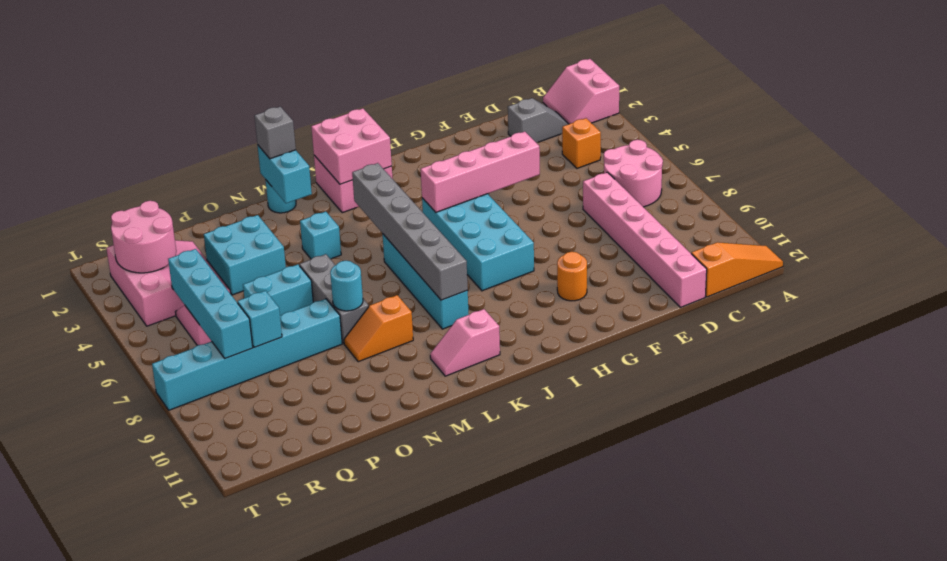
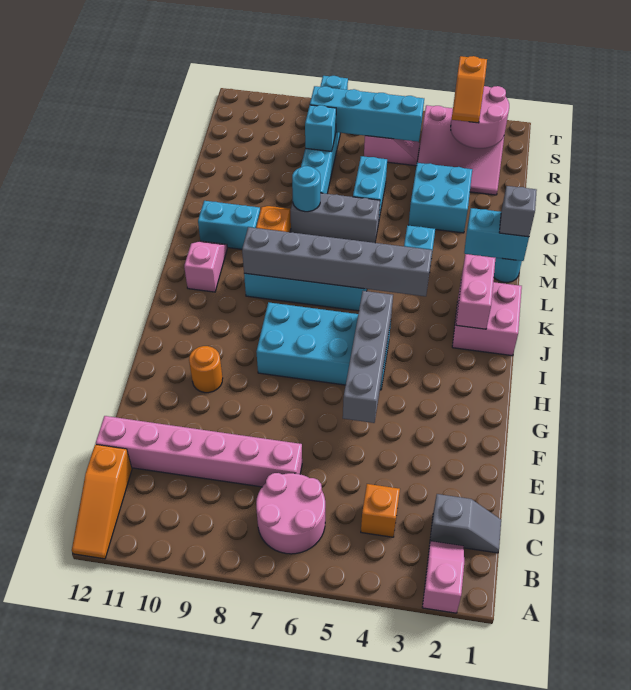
pink 2x2 slope [543,59,619,124] -> pink 1x2 slope [422,541,464,613]
grey 1x2 slope [508,98,568,143] -> grey 1x2 slope turned to [430,494,501,553]
pink 1x4 brick [421,132,540,212] -> grey 1x4 brick [343,291,393,423]
pink 2x2 brick [311,108,392,184] -> pink 1x2 brick [456,254,495,329]
none -> cyan 1x2 brick [198,201,260,249]
none -> orange 1x2 slope [452,56,487,123]

